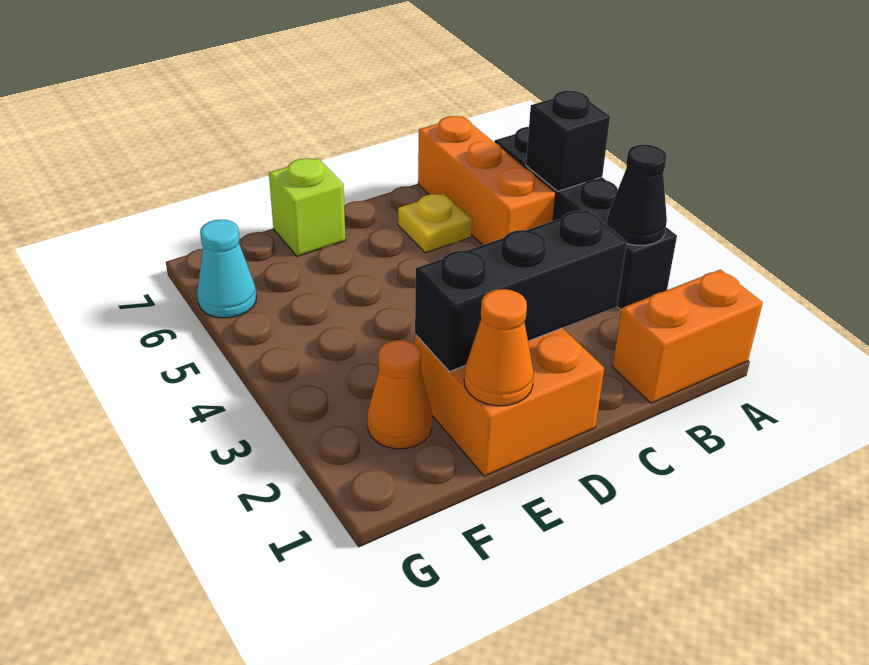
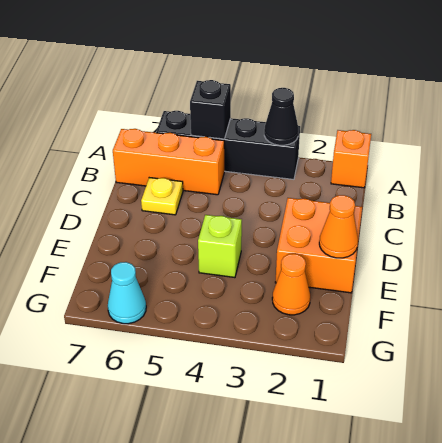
orange 1x2 brick [613,270,763,403] -> orange 1x1 brick [331,130,371,188]
black 1x3 brick [415,210,627,372] -> none
lime 1x1 brick [269,158,345,256] -> lime 1x1 brick moved to [198,215,242,278]

